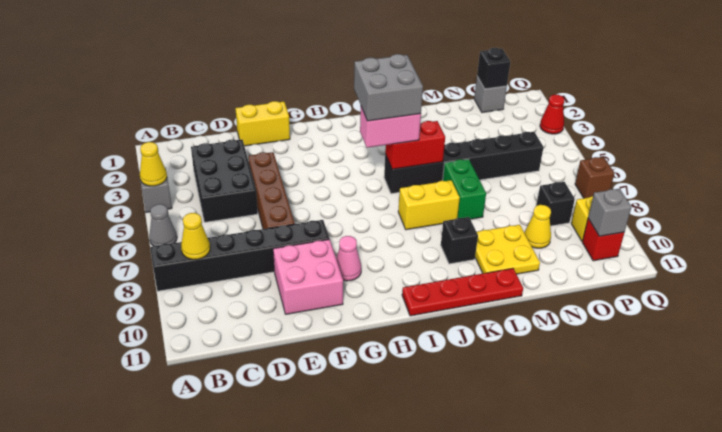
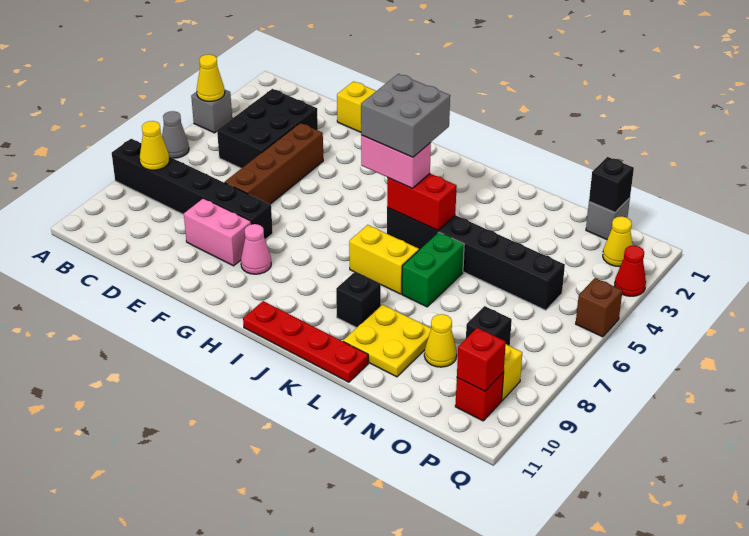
pink 2x2 brick [273,239,343,314] -> pink 1x2 brick [184,198,251,266]
none -> yellow 1x1 cone [603,216,633,267]
grey 1x1 brick [588,189,631,236] -> red 1x1 brick [457,328,506,391]
brown 1x1 brick [575,157,614,198] -> brown 1x1 brick moved to [576,278,622,337]

